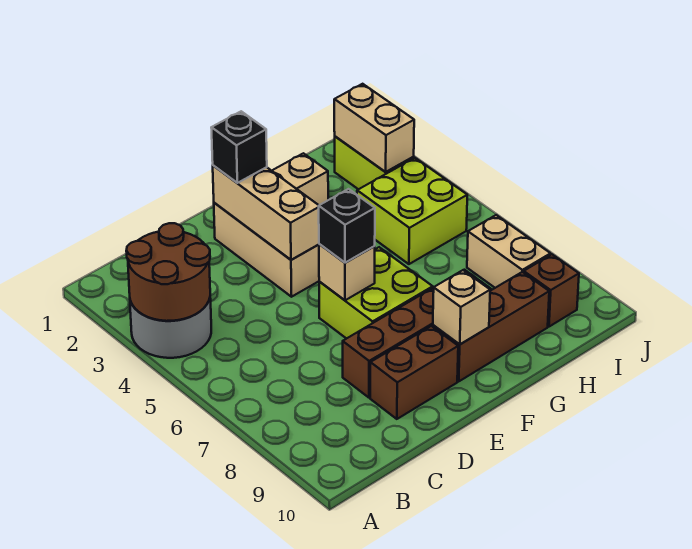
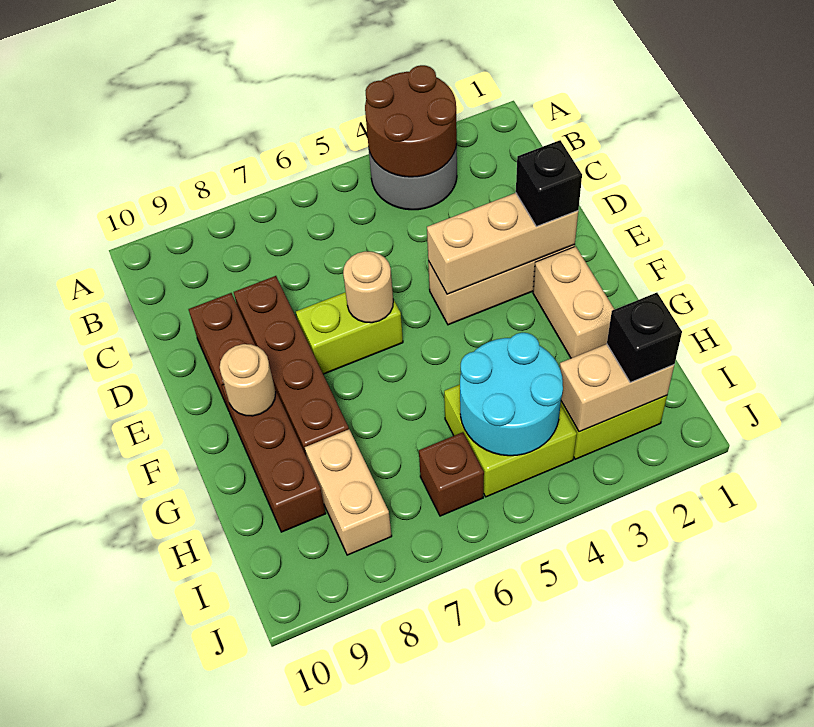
lime 2x2 brick [319,247,433,339] -> lime 1x2 brick [296,292,403,374]
tan 1x1 brick [319,244,375,300] -> tan 1x1 round brick [343,251,393,323]
black 1x1 brick [319,189,375,263] -> black 1x1 brick moved to [607,293,682,383]
tan 1x1 brick [433,270,490,344] -> tan 1x1 round brick [220,344,276,416]
none -> cyan 2x2 round brick [460,333,563,456]
tan 1x2 brick [467,215,551,288] -> tan 1x2 brick turned to [305,429,392,555]
brown 1x1 brick [524,254,579,327] -> brown 1x1 brick moved to [419,432,484,516]

